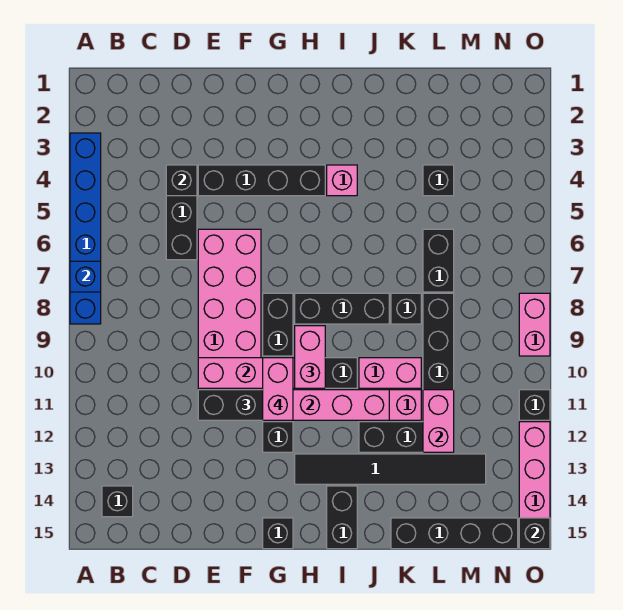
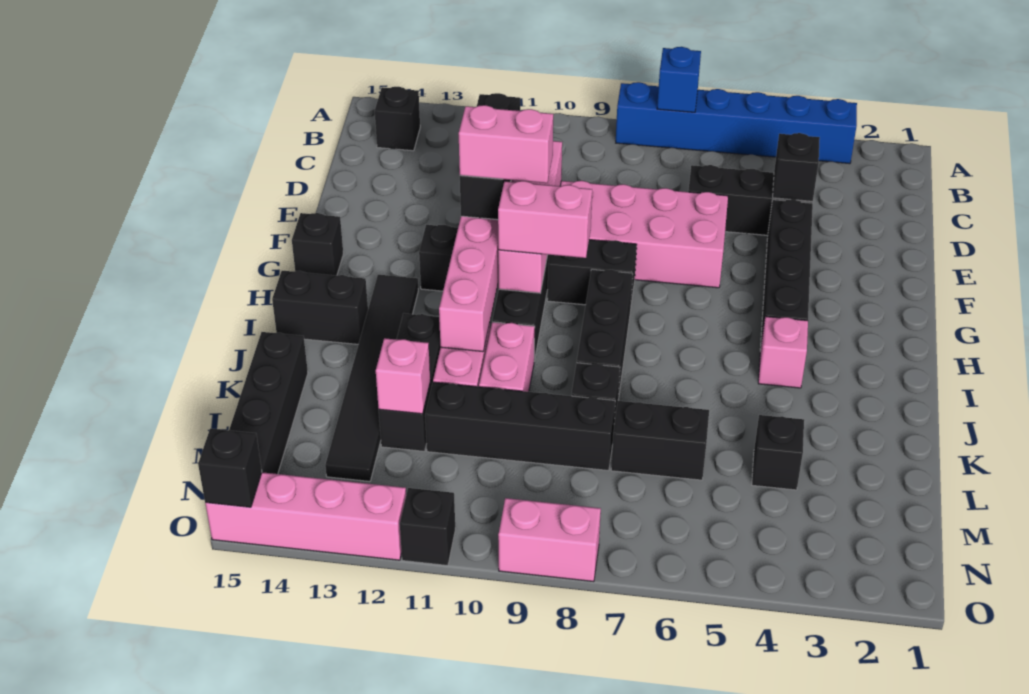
pink 1x2 brick [423,390,454,452] -> pink 1x1 brick [376,338,430,414]

